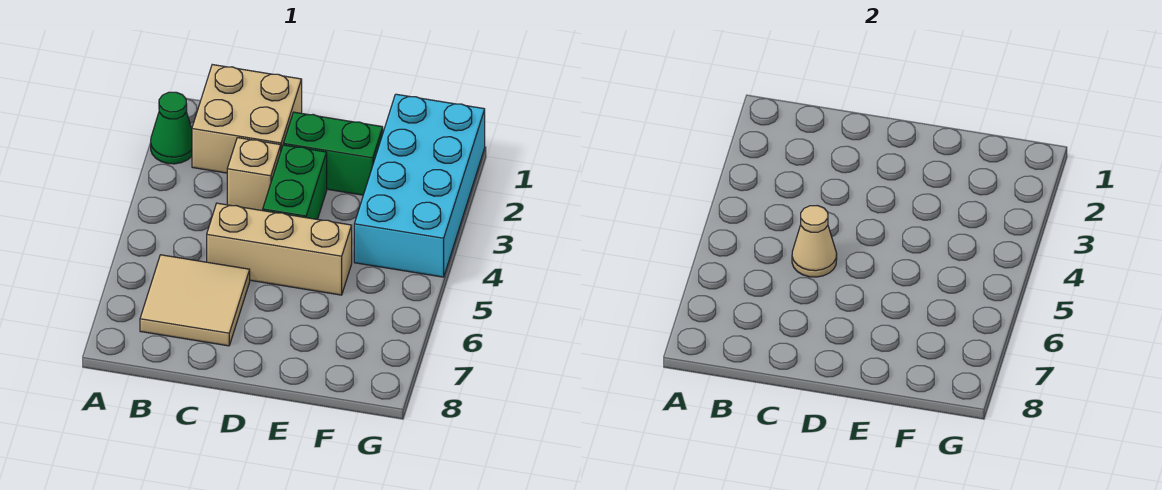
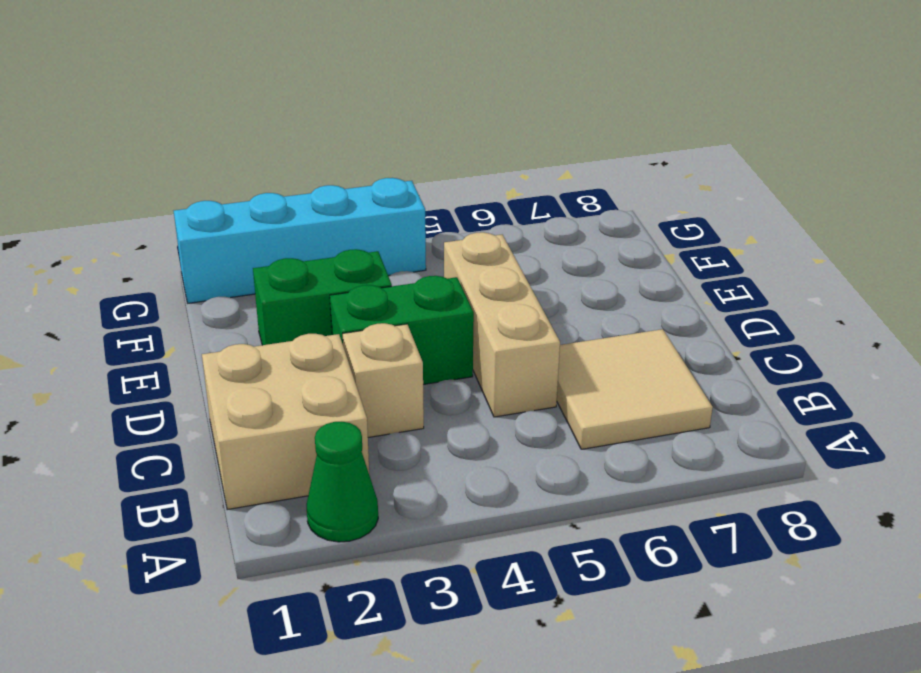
tan 1x1 cone [792,206,837,277] -> none
green 1x2 brick [283,112,383,195] -> green 1x2 brick turned to [253,249,392,345]
cyan 2x4 brick [354,94,485,277] -> cyan 1x4 brick [174,178,426,303]

